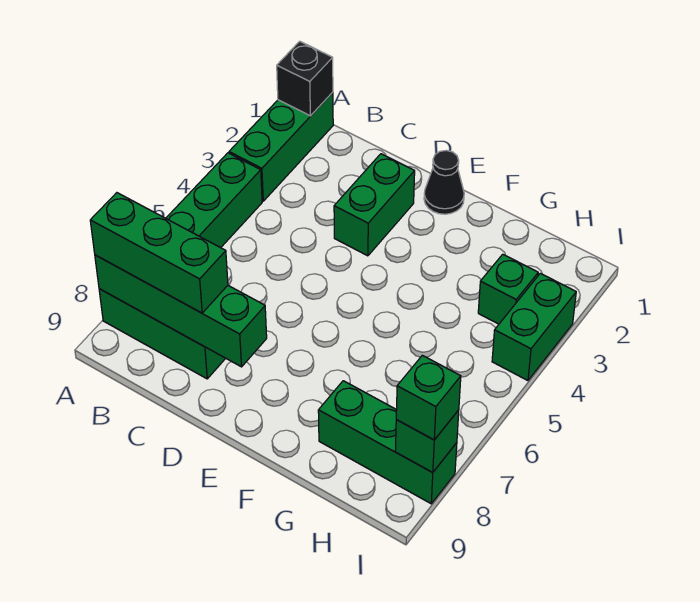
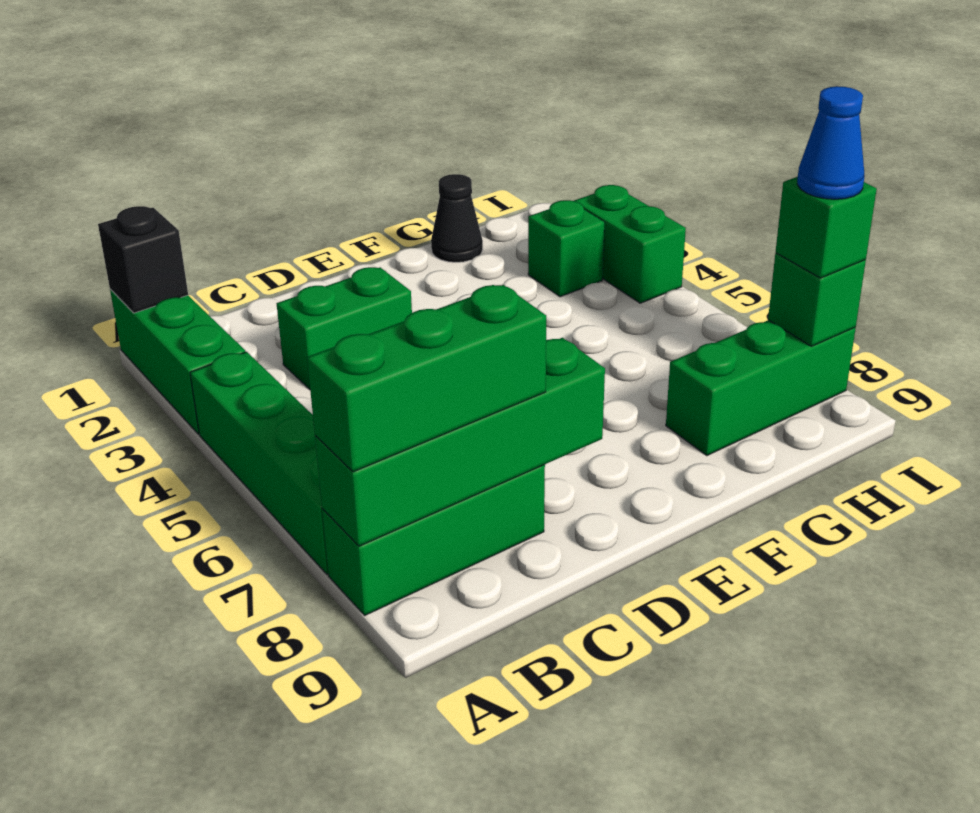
green 1x2 brick [334,154,415,256] -> green 1x2 brick turned to [277,267,412,389]
black 1x1 cone [424,150,464,214] -> black 1x1 cone moved to [431,174,483,262]
none -> blue 1x1 cone [797,86,865,199]

